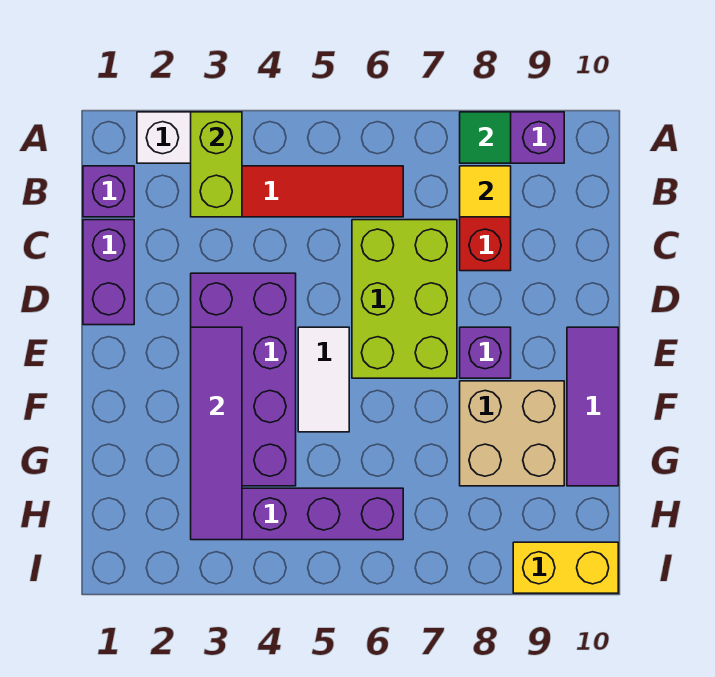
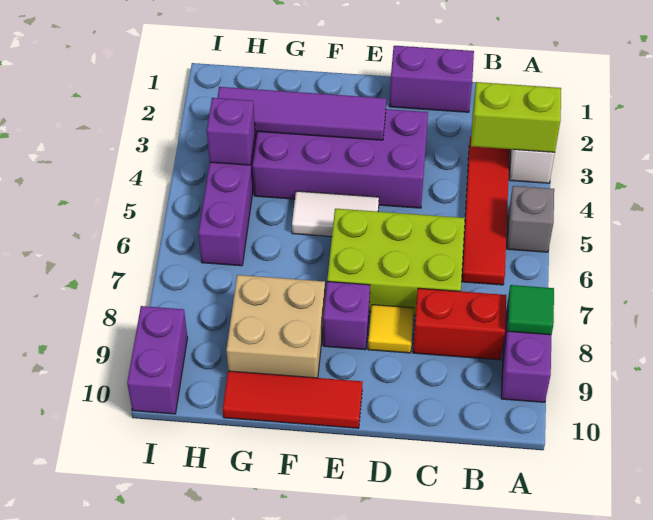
none -> grey 1x1 brick [507,186,554,252]
purple 1x1 brick [83,166,134,217] -> purple 1x1 brick moved to [207,98,255,165]
yellow 1x1 tile [460,166,511,217] -> yellow 1x1 tile moved to [368,305,414,353]
purple 1x3 tile [567,327,618,486] -> red 1x3 tile [223,371,363,428]
yellow 1x2 brick [513,542,618,593] -> purple 1x2 brick [127,306,188,414]

